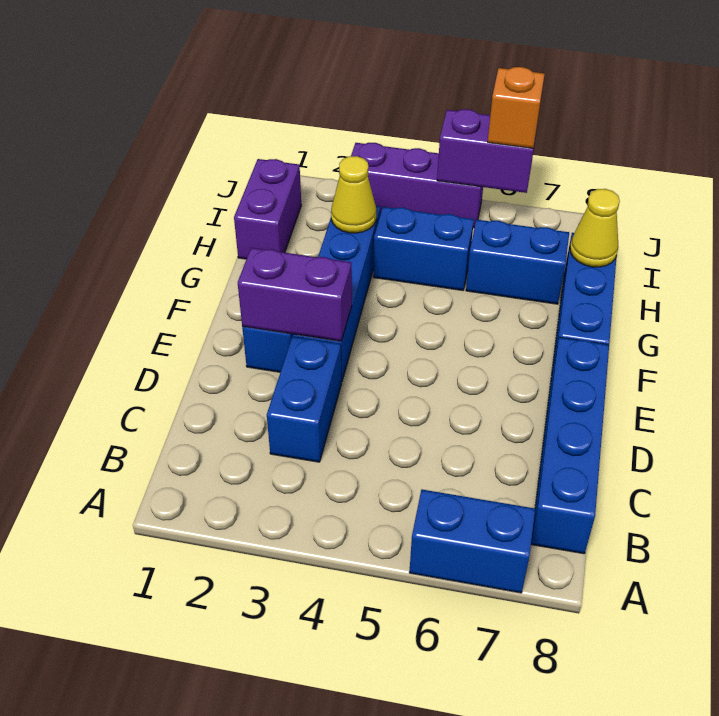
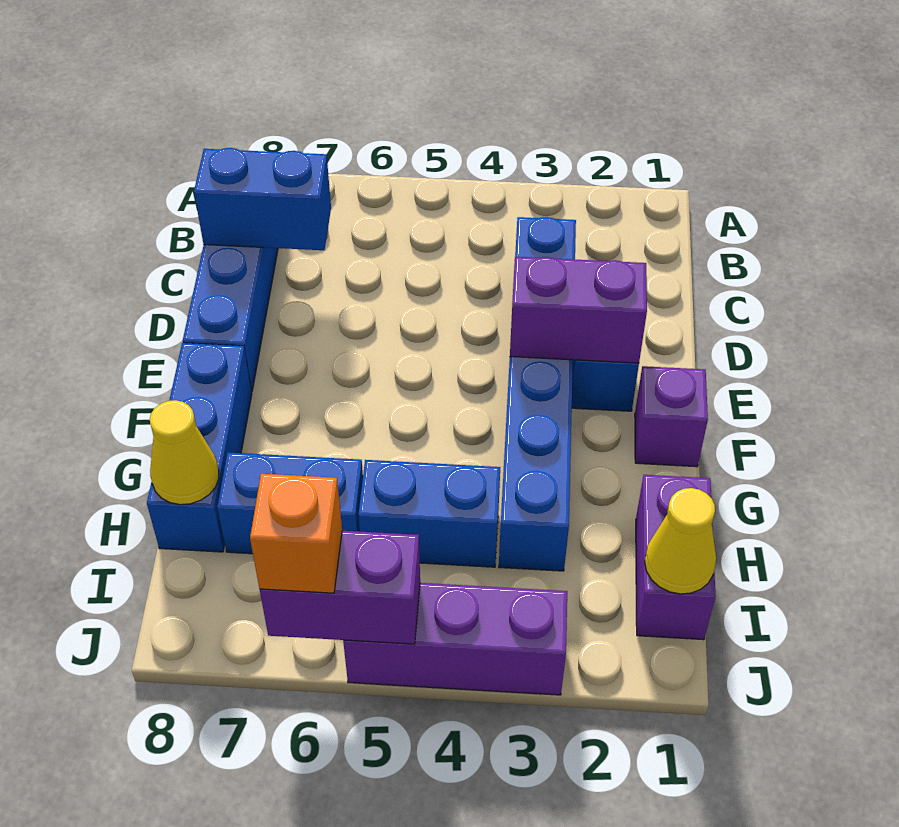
blue 1x2 brick [409,490,535,593] -> blue 1x2 brick moved to [194,148,331,250]
none -> purple 1x1 brick [635,366,708,467]
yellow 1x1 cone [331,156,376,233] -> yellow 1x1 cone moved to [645,488,716,594]

